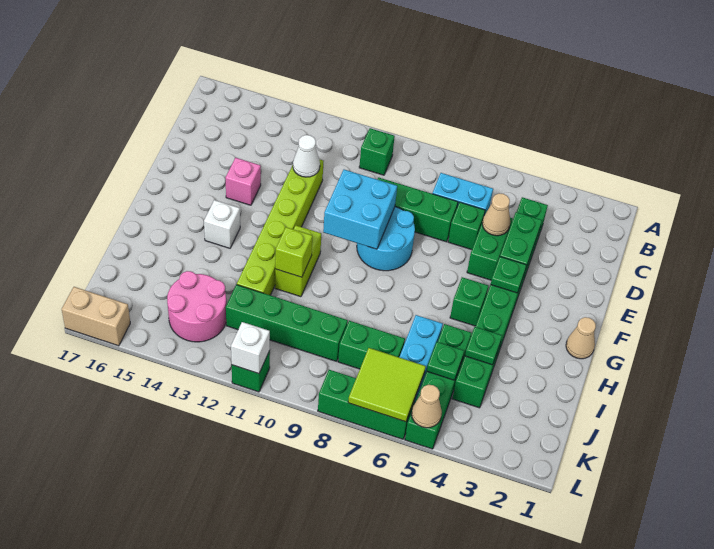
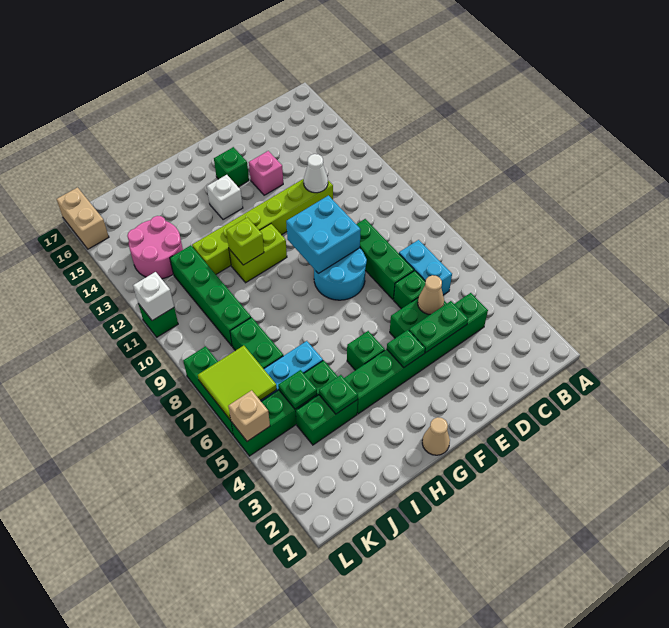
green 1x1 brick [359,128,395,175] -> green 1x1 brick moved to [214,147,249,187]
tan 1x1 cone [412,385,442,428] -> tan 1x1 brick [228,390,270,441]

